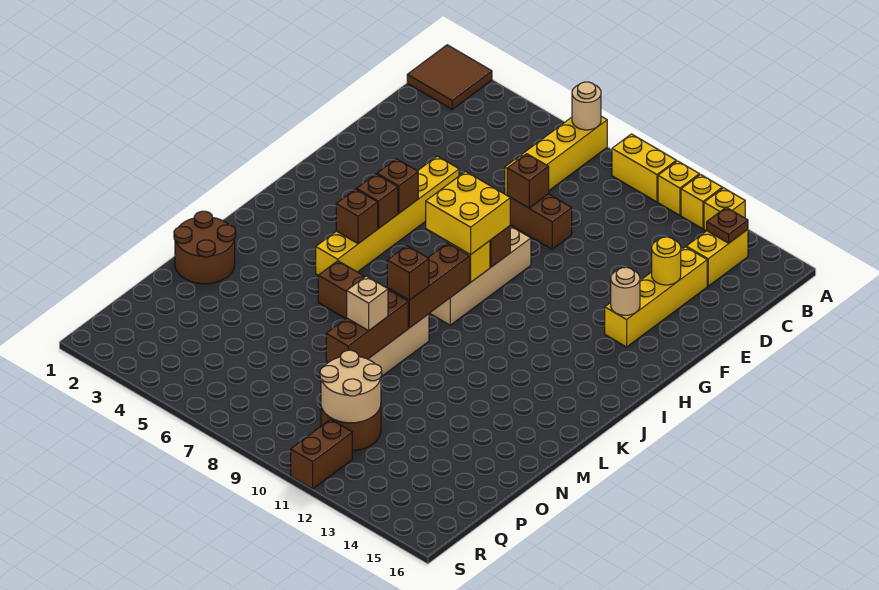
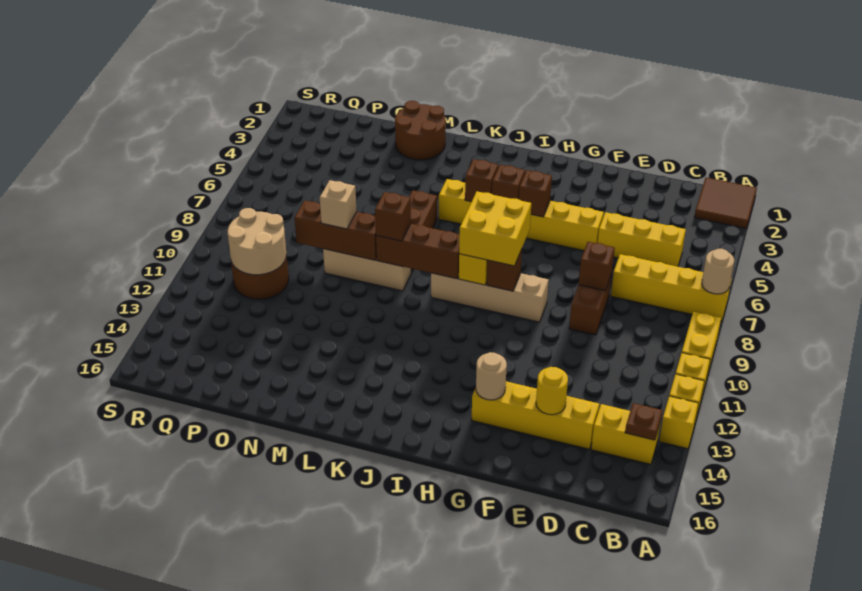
none -> yellow 1x3 brick [598,212,686,267]
brown 1x2 brick [291,419,352,489] -> none

